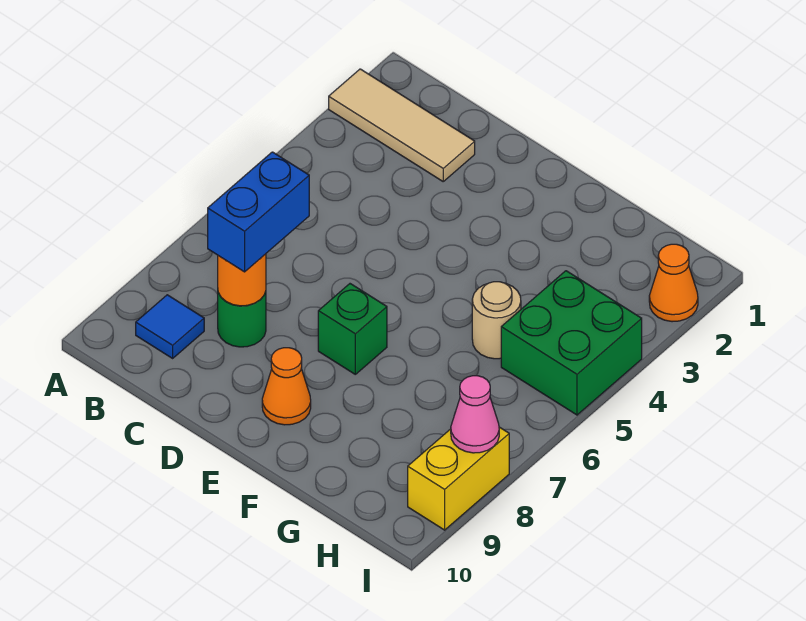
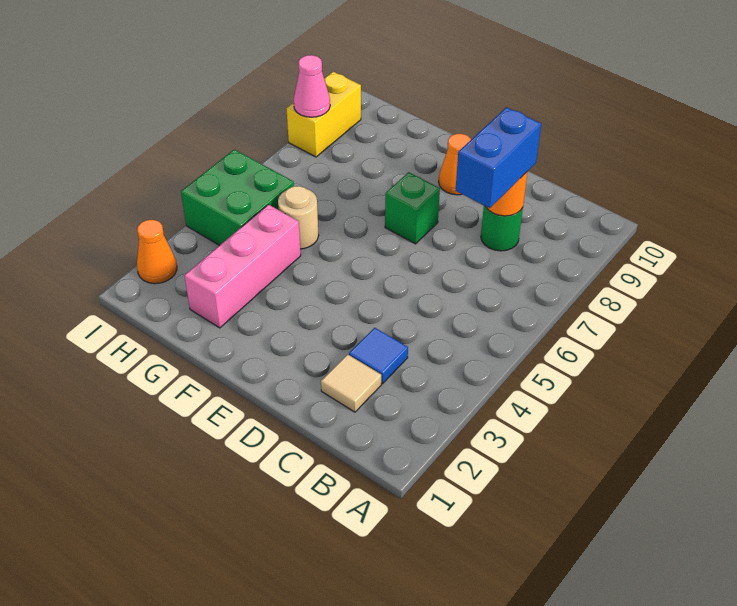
tan 1x3 tile [329,69,475,181] -> tan 1x1 tile [321,354,381,412]
blue 1x1 tile [136,295,204,358] -> blue 1x1 tile moved to [349,328,408,384]
none -> pink 1x3 brick [184,205,301,328]

